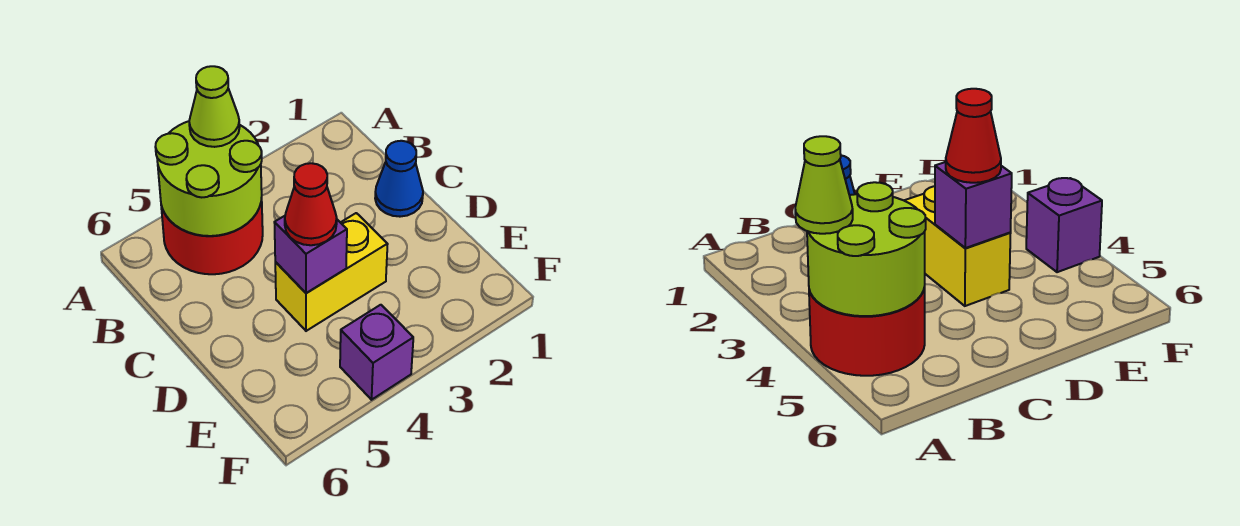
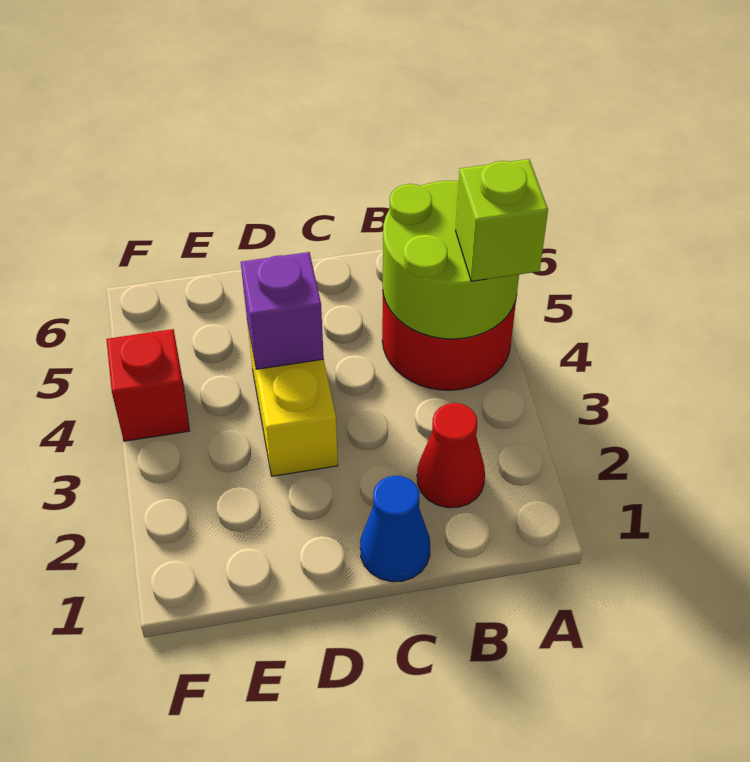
lime 1x1 cone [189,66,240,147] -> lime 1x1 brick [456,159,548,281]
red 1x1 cone [285,163,337,245] -> red 1x1 cone moved to [417,403,485,508]
purple 1x1 brick [340,305,413,400] -> red 1x1 brick [106,329,190,441]

